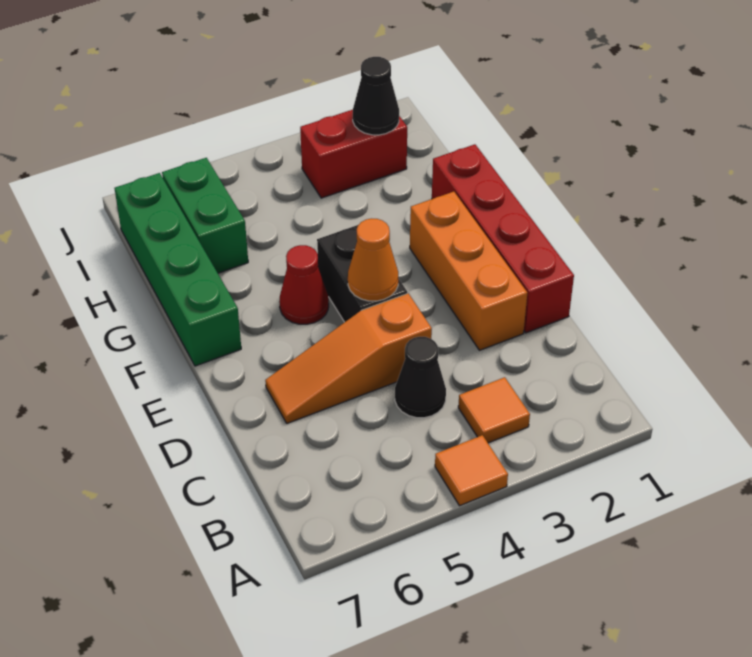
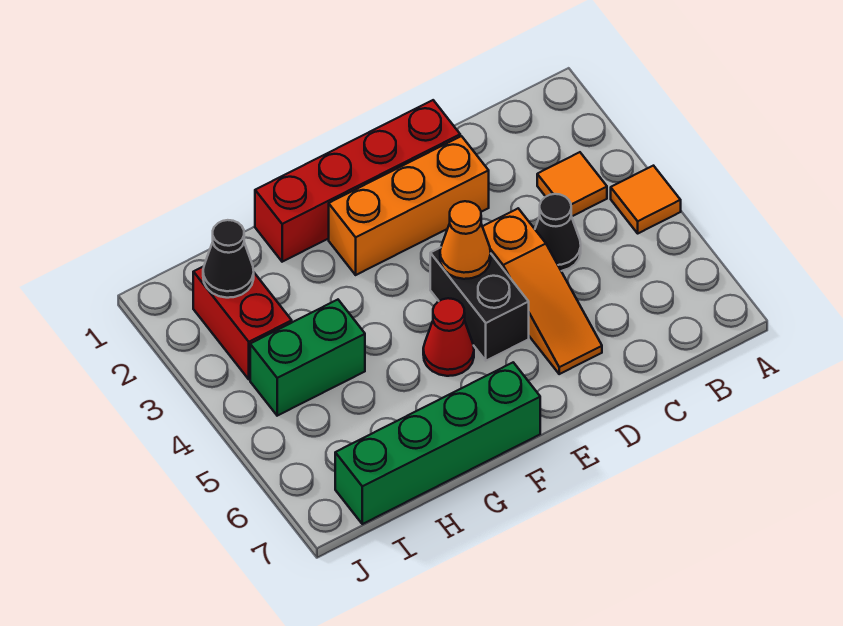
black 1x2 brick [317,225,407,322] -> black 1x2 brick turned to [430,248,529,361]
green 1x2 brick [162,158,248,273] -> green 1x2 brick moved to [250,300,365,416]

